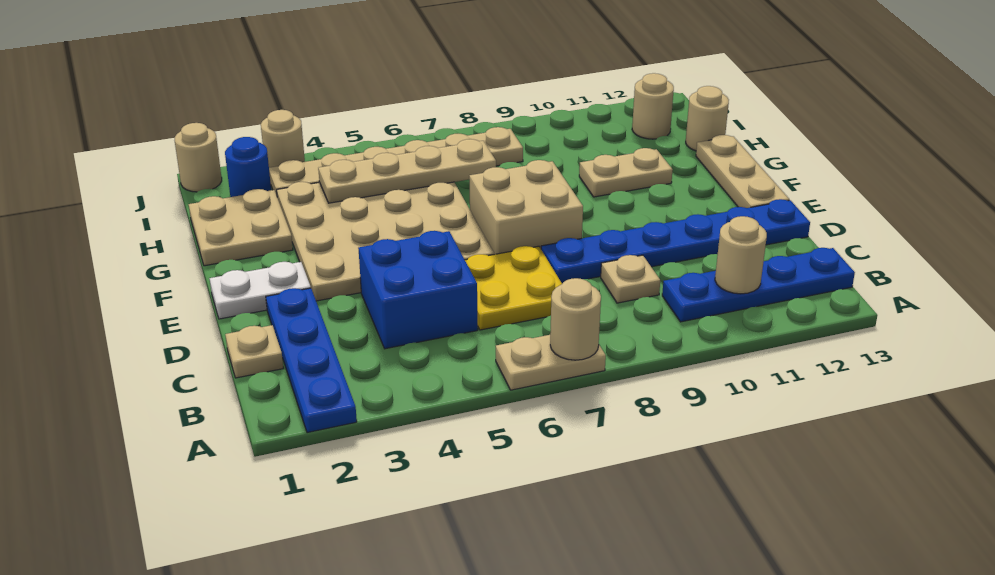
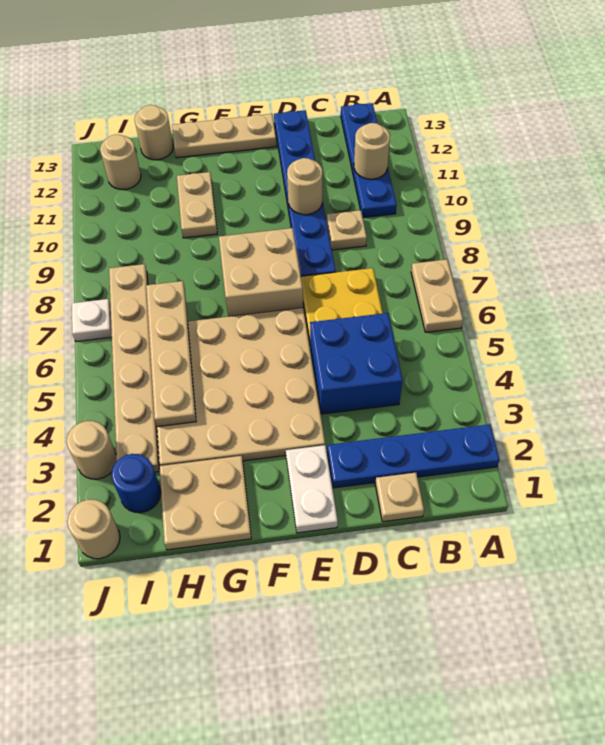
tan 1x1 round brick [550,278,601,360] -> tan 1x1 round brick moved to [287,158,322,215]
none -> white 1x1 plate [72,299,112,342]

